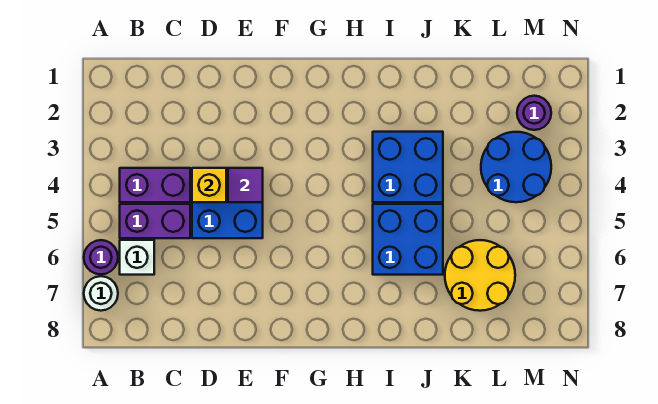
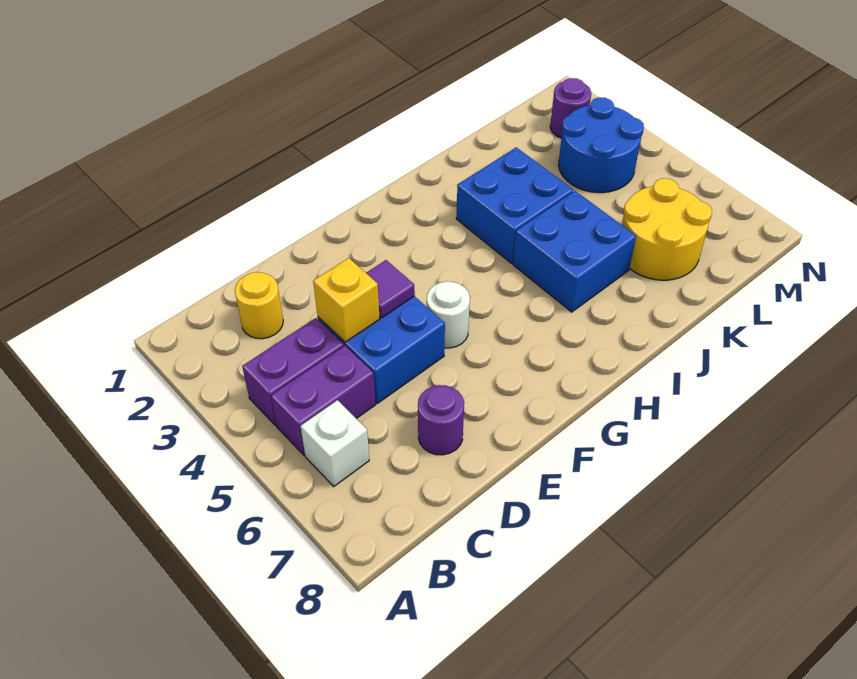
purple 1x1 round brick [84,240,118,274] -> purple 1x1 round brick moved to [418,385,464,455]
white 1x1 round brick [84,276,118,311] -> white 1x1 round brick moved to [427,281,470,348]
none -> yellow 1x1 round brick [235,272,283,339]

